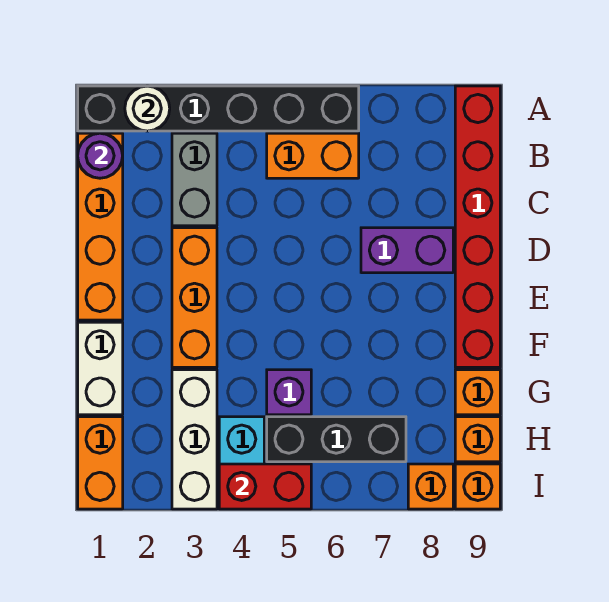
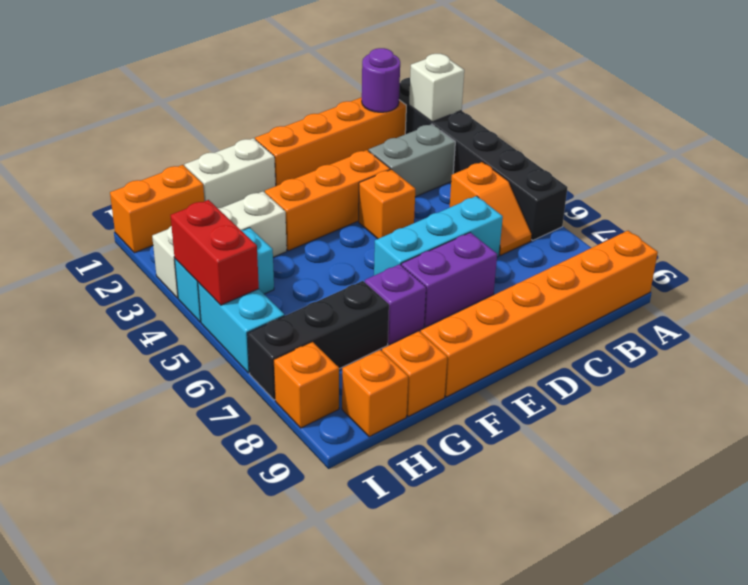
white 1x1 round brick [125,86,170,131] -> white 1x1 brick [409,54,464,122]
red 1x6 brick [455,86,500,367] -> orange 1x6 brick [421,231,658,397]
orange 1x2 brick [267,133,359,178] -> orange 1x2 slope [450,162,532,255]
none -> cyan 1x3 brick [374,196,503,275]
purple 1x2 brick [361,228,453,273] -> purple 1x2 brick turned to [401,232,497,327]
purple 1x1 brick [267,370,311,415] -> purple 1x1 brick moved to [365,264,426,344]
black 1x3 brick [267,417,406,462] -> black 1x3 brick turned to [247,281,389,400]
none -> cyan 1x2 brick [198,282,285,373]
orange 1x1 brick [455,464,500,509] -> orange 1x1 brick moved to [359,169,415,239]

